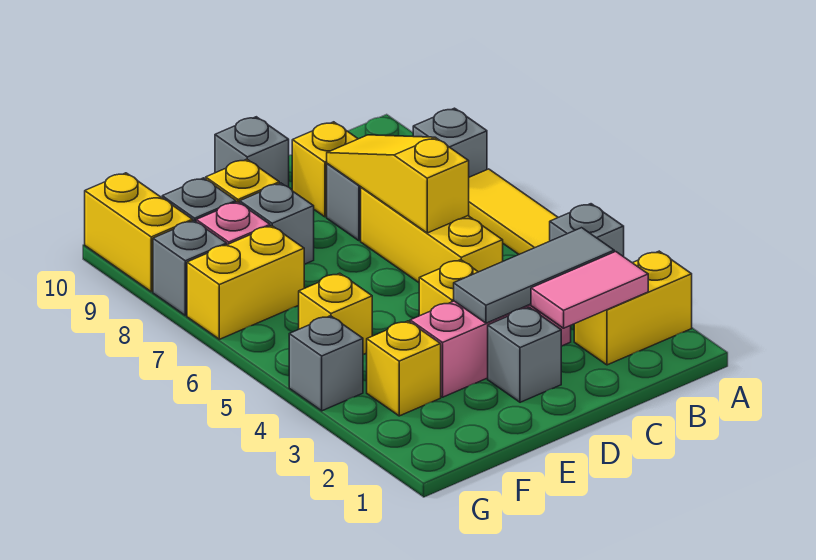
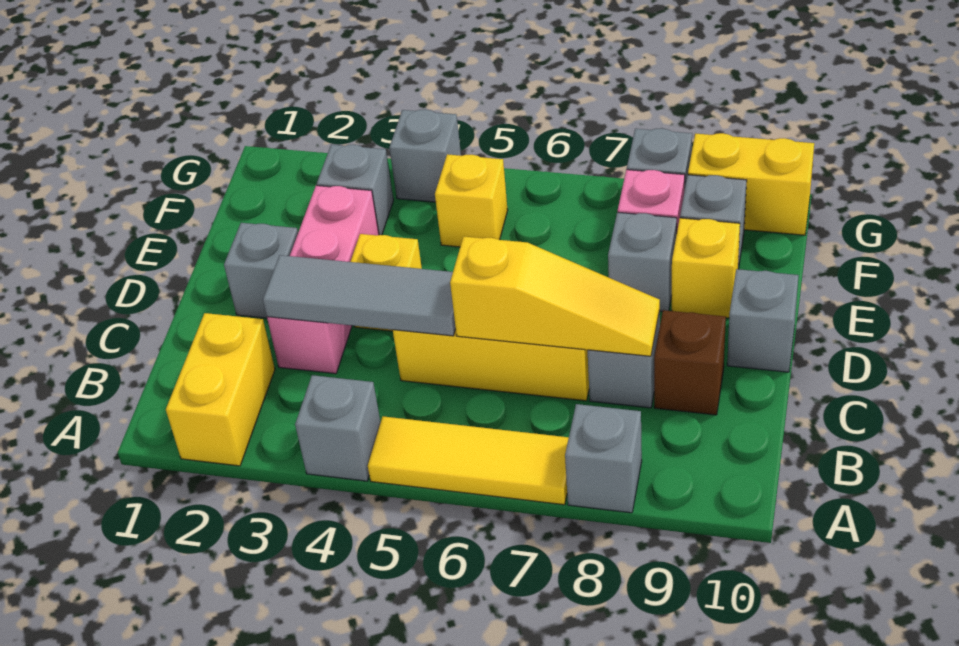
pink 1x2 tile [531,252,648,328] -> none
grey 1x3 tile [454,228,614,323] -> grey 1x3 tile turned to [263,255,456,336]
yellow 1x1 brick [292,122,358,217] -> brown 1x1 brick [654,310,726,415]
yellow 1x1 brick [367,321,441,416] -> grey 1x1 brick [317,145,393,235]
yellow 1x2 brick [187,226,304,339] -> none

